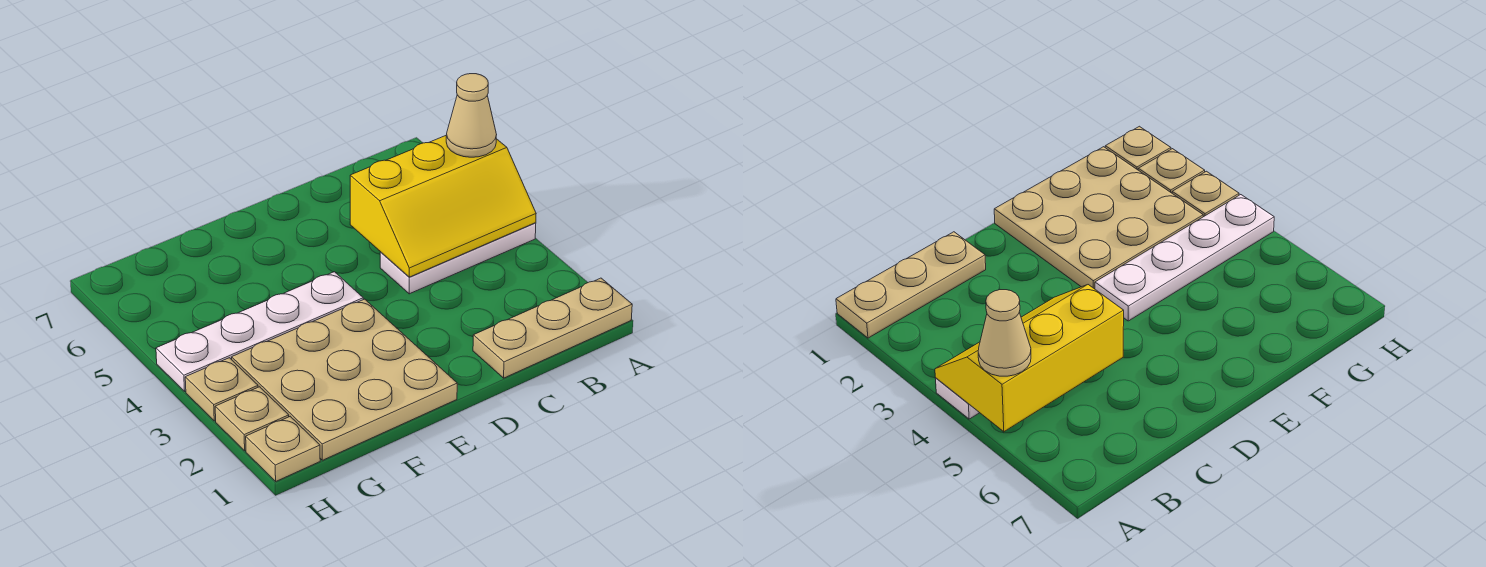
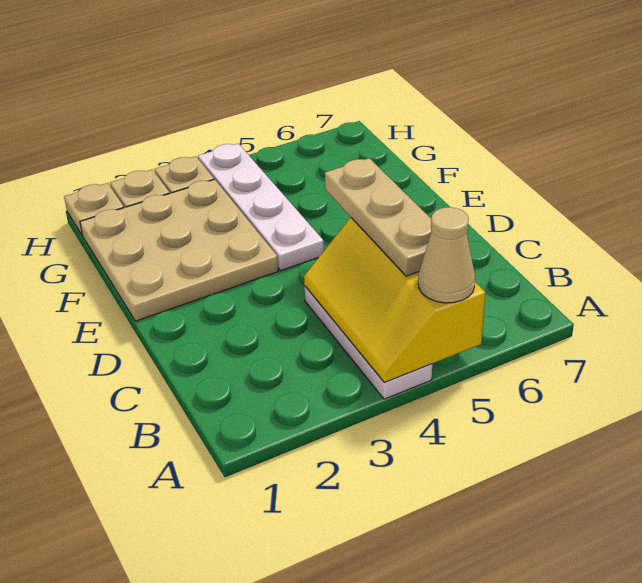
tan 1x3 plate [473,278,632,378] -> tan 1x3 plate moved to [325,158,432,276]

